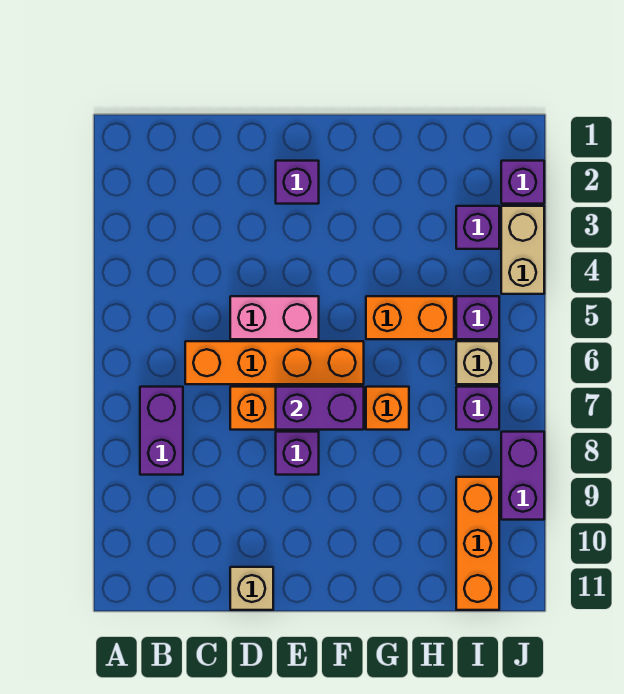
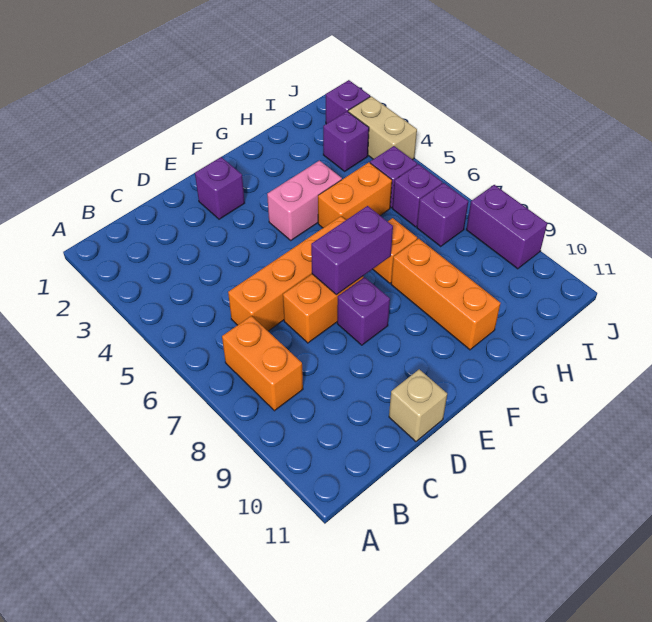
purple 1x2 brick [140,387,183,475] -> orange 1x2 brick [222,316,303,411]
pink 1x2 brick [230,296,319,339] -> pink 1x2 brick moved to [267,161,342,240]
tan 1x1 brick [456,341,499,384] -> purple 1x1 brick [392,164,442,227]
orange 1x3 brick [456,477,499,610] -> orange 1x3 brick moved to [391,239,501,350]

